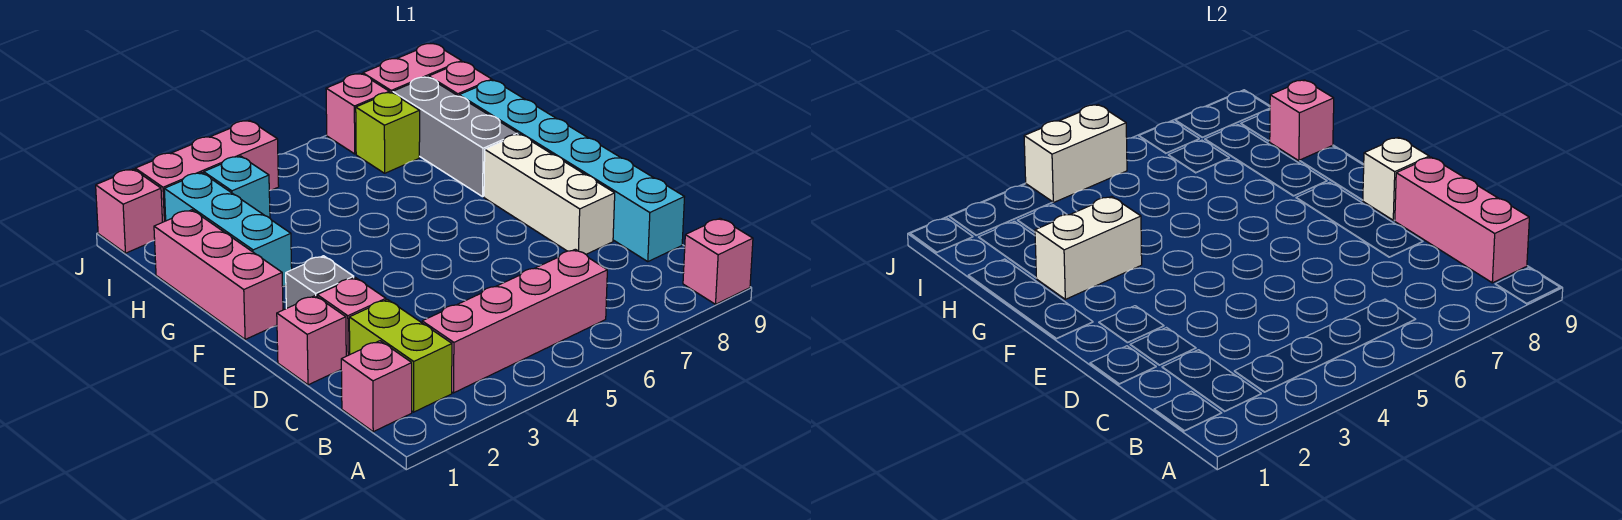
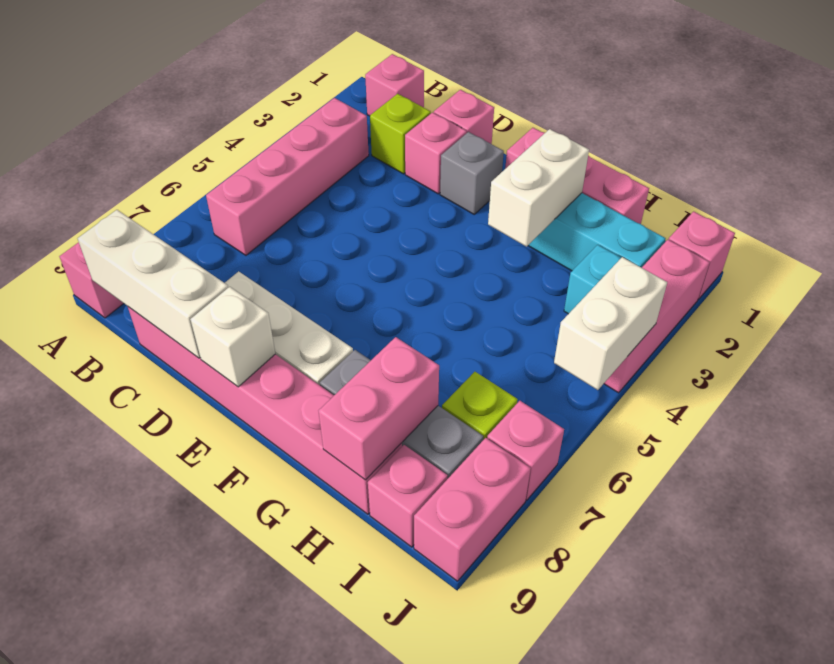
lime 1x2 brick [349,300,452,412] -> lime 1x1 brick [370,94,431,174]
pink 1x3 brick [1395,157,1529,283] -> white 1x3 brick [78,210,228,358]
cyan 1x6 brick [459,80,684,262] -> pink 1x6 brick [128,307,402,514]
pink 1x1 brick [1269,80,1334,161] -> pink 1x2 brick [319,337,439,480]

